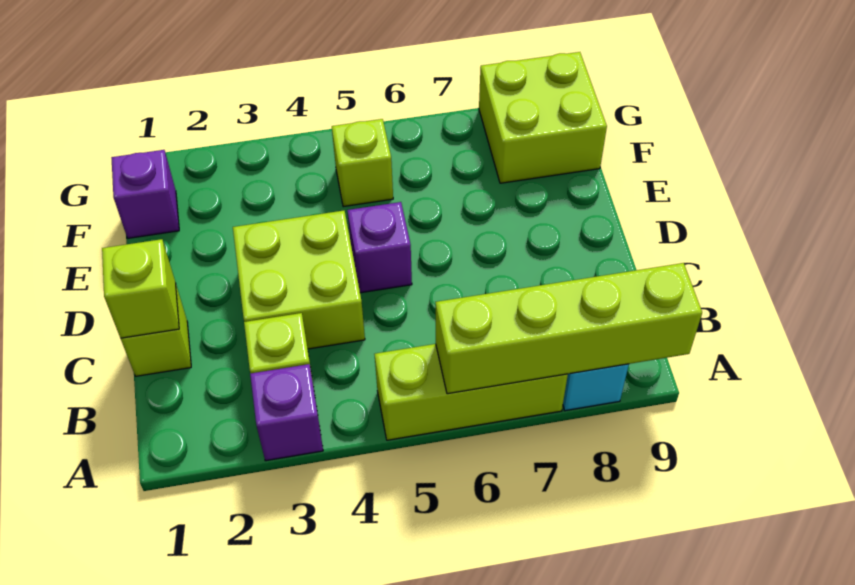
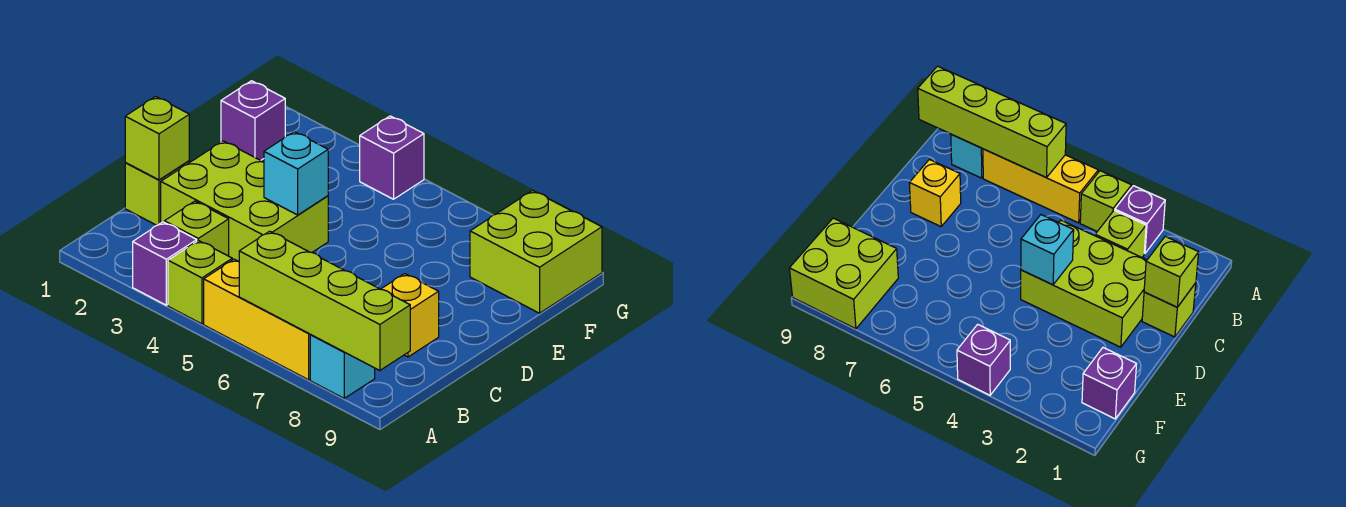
lime 1x3 brick [375,344,568,440] -> yellow 1x3 brick [204,259,310,380]
lime 2x2 brick [233,211,365,349] -> lime 2x3 brick [161,141,328,262]
none -> yellow 1x1 brick [381,274,439,357]
none -> cyan 1x1 brick [264,132,328,215]
purple 1x1 brick [347,202,412,293] -> purple 1x1 brick moved to [360,116,424,199]
lime 1x1 brick [332,119,393,207] -> lime 1x1 brick moved to [168,240,232,324]

